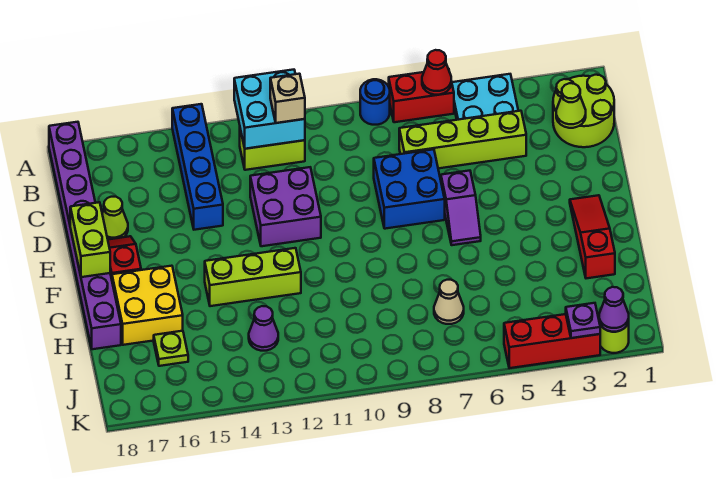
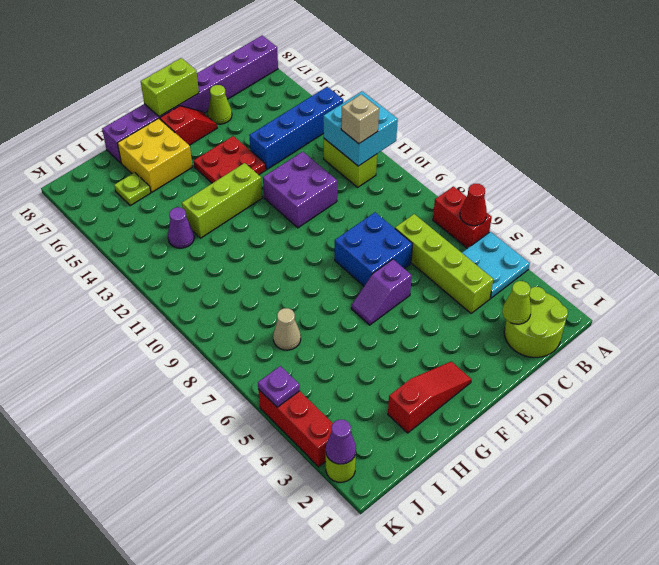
blue 1x1 round brick [360,79,390,125] -> none
none -> red 2x2 plate [194,136,266,183]
lime 1x3 brick [205,248,301,306] -> lime 1x3 brick turned to [182,163,262,238]
purple 1x1 plate [566,303,600,338] -> purple 1x1 plate moved to [258,366,300,407]

